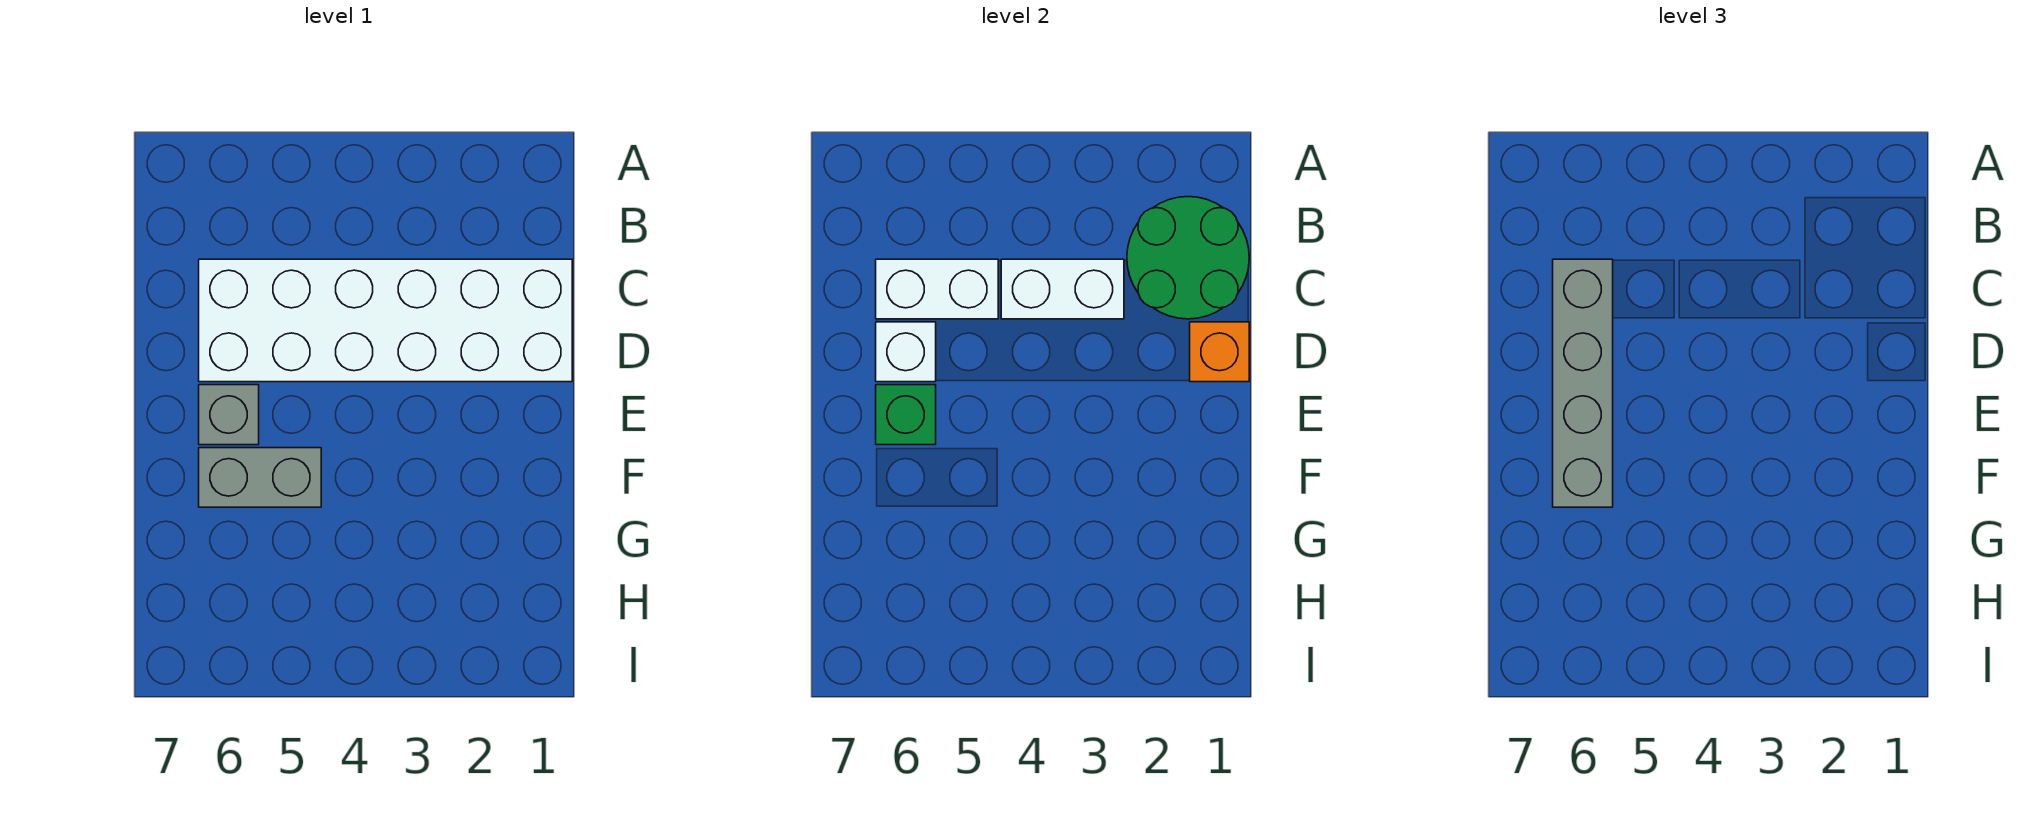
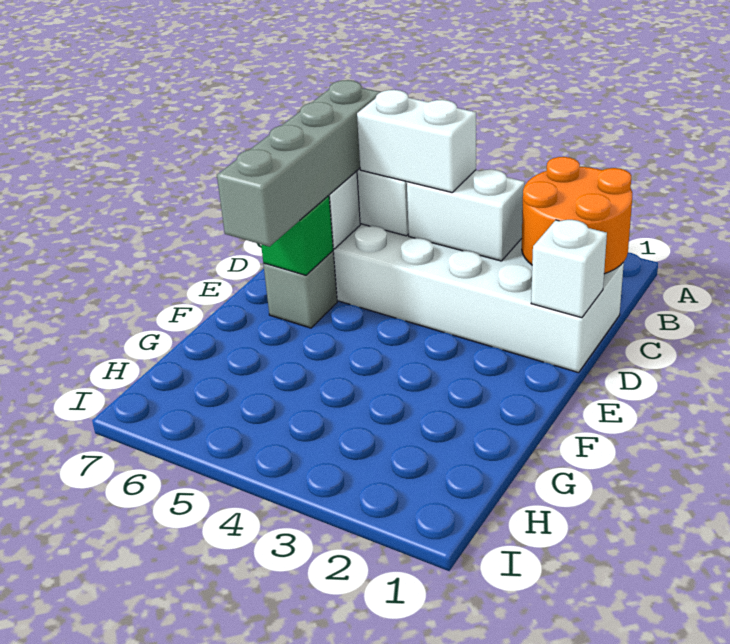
green 2x2 round brick [1127,197,1249,319] -> orange 2x2 round brick [522,157,632,274]
none -> white 1x2 brick [357,90,476,193]
orange 1x1 brick [1190,322,1249,382] -> white 1x1 brick [531,220,607,318]
grey 1x2 brick [199,448,321,507] -> none

